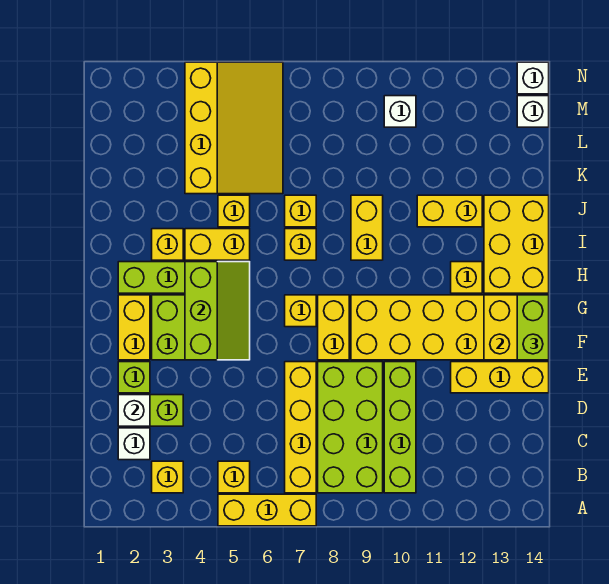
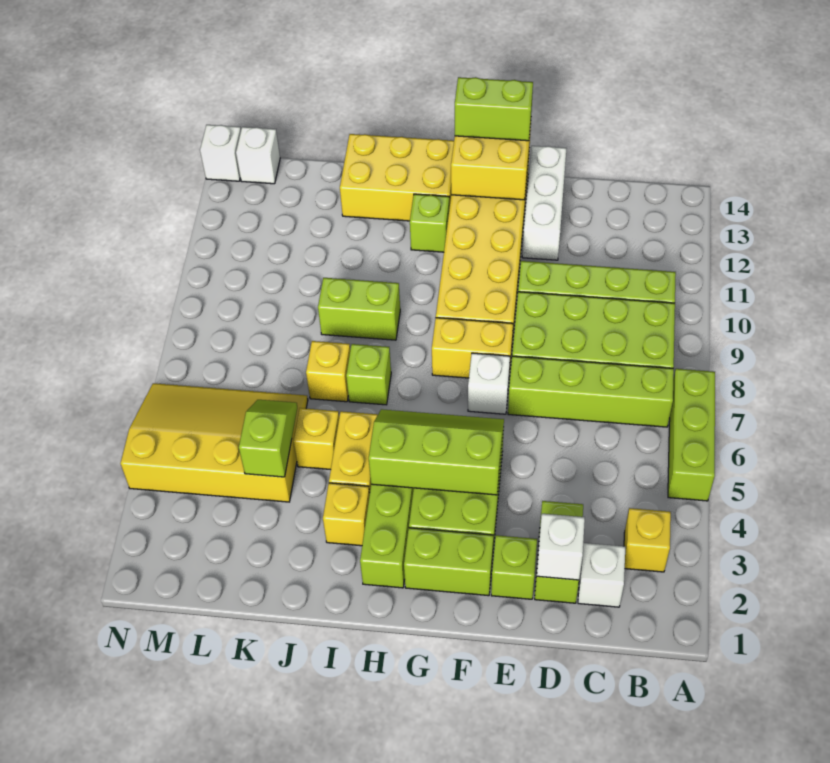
yellow 1x3 brick [218,494,316,526] -> lime 1x3 brick [668,369,715,501]
yellow 1x1 brick [218,461,250,493] -> none
yellow 1x4 brick [285,362,316,493] -> lime 1x4 brick [508,356,674,427]
yellow 1x3 brick [451,362,549,393] -> white 1x3 brick [522,146,567,260]
yellow 1x2 brick [118,295,150,360] -> lime 1x2 brick [404,528,493,596]
yellow 1x1 brick [285,295,316,327] -> none
yellow 1x1 brick [451,262,482,293] -> lime 1x1 brick [410,194,449,252]
yellow 1x1 brick [285,229,316,260] -> lime 1x1 brick [346,344,391,405]
yellow 1x2 brick [351,195,383,260] -> lime 1x2 brick [318,278,400,340]
yellow 1x2 brick [417,195,482,227] -> none
none -> lime 1x2 slope [239,400,297,477]
white 1x1 brick [384,96,416,127] -> white 1x1 brick moved to [468,353,510,414]

